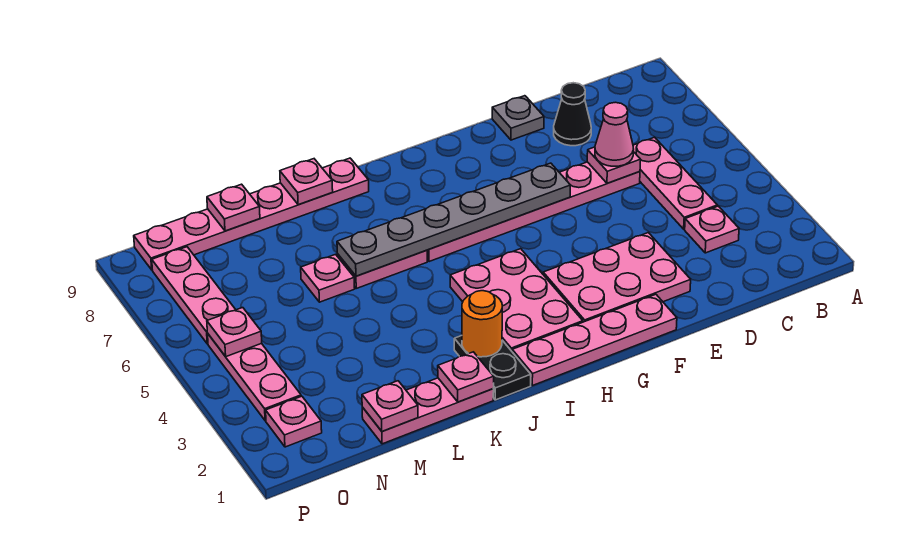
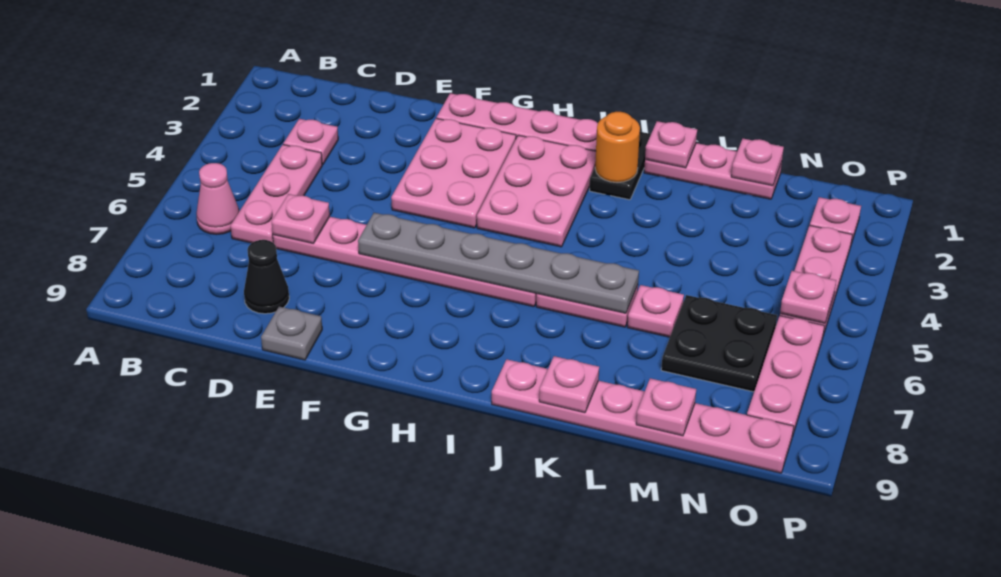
pink 1x1 cone [595,102,634,166] -> pink 1x1 cone moved to [196,163,239,235]
pink 2x3 plate [543,233,691,322] -> pink 2x3 plate turned to [391,118,516,228]
none -> black 2x2 plate [661,295,777,392]

